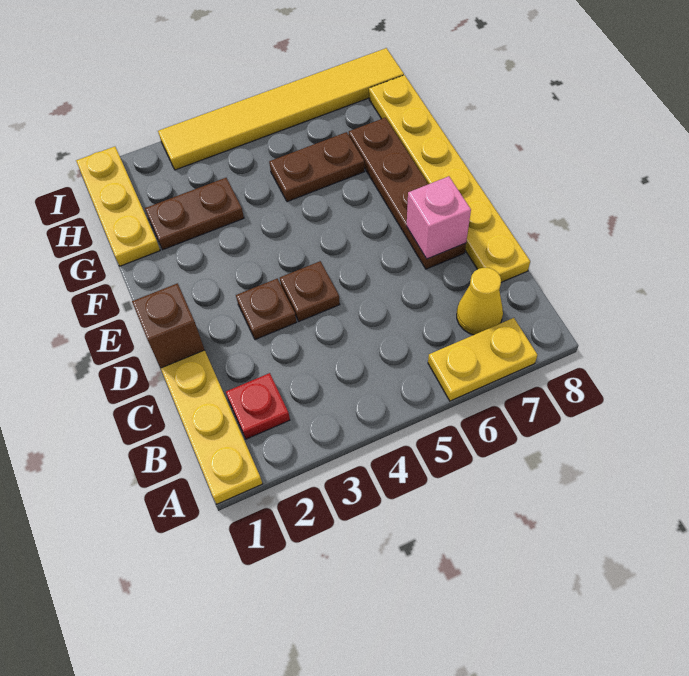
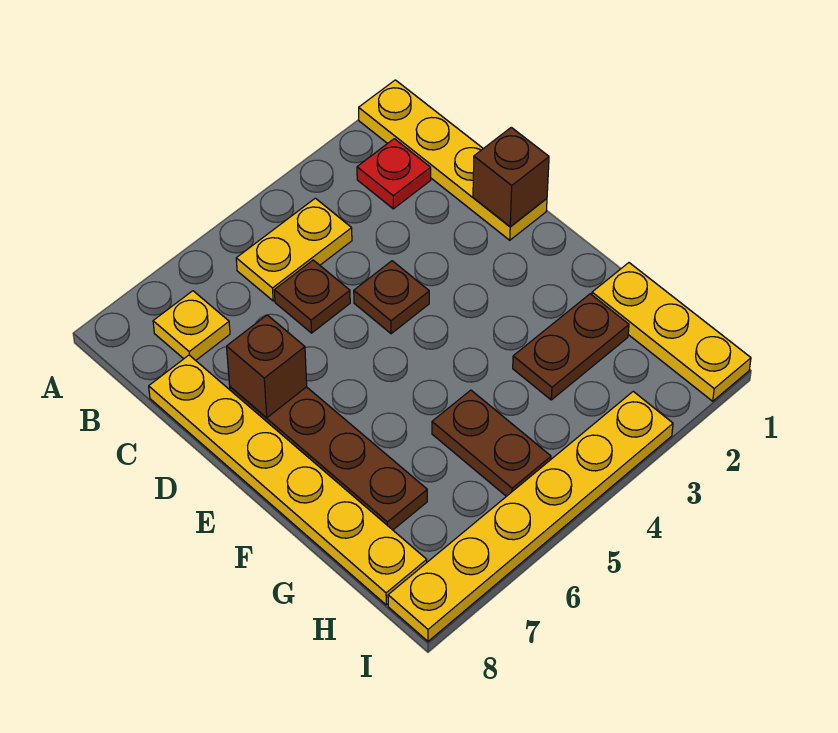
yellow 1x2 plate [428,318,537,401] -> yellow 1x2 plate moved to [236,198,352,301]
yellow 1x1 cone [457,268,503,335] -> yellow 1x1 plate [153,291,230,360]
brown 1x1 plate [236,279,296,340] -> brown 1x1 plate moved to [274,260,350,333]
pink 1x1 brick [407,176,471,259] -> brown 1x1 brick [227,315,307,418]
brown 1x2 plate [269,132,365,202] -> brown 1x2 plate turned to [432,390,551,496]
yellow 1x6 tile [158,48,404,170] -> yellow 1x6 plate [388,391,673,641]

